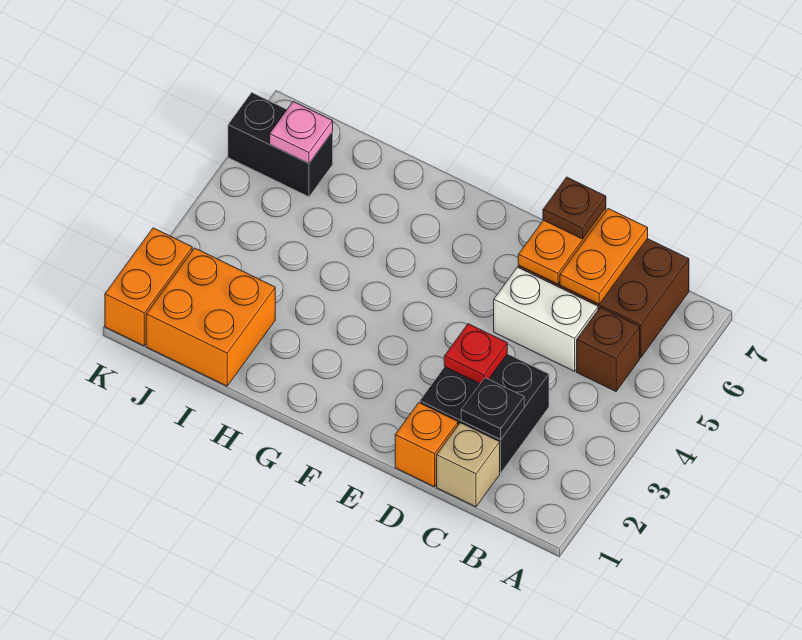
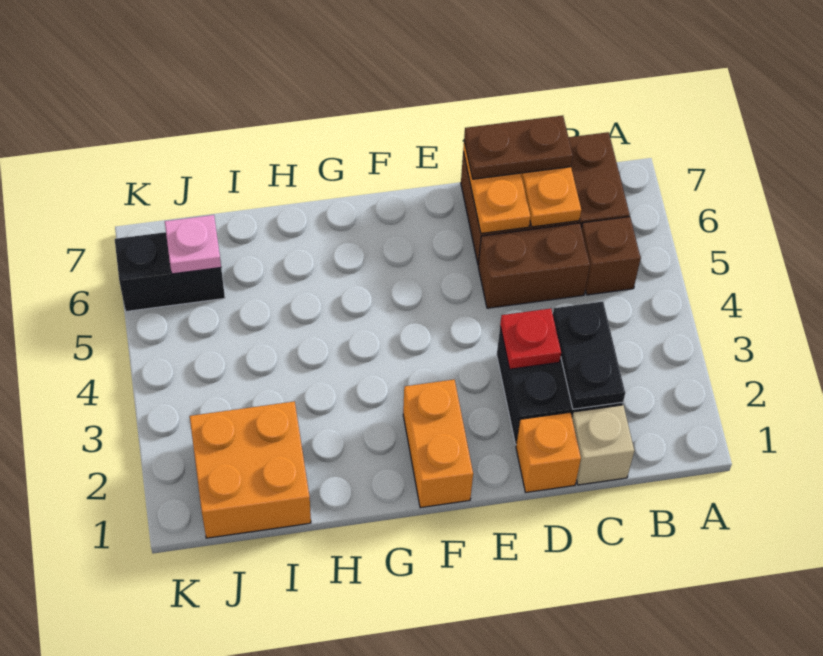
black 1x1 plate [461,378,524,440] -> black 1x2 plate [553,302,625,409]
white 1x2 brick [494,267,598,371] -> brown 1x2 brick [478,223,590,308]
brown 1x1 plate [543,177,606,239] -> brown 1x2 plate [464,116,573,179]
orange 1x2 brick [105,228,192,346] -> orange 1x2 brick moved to [403,380,473,508]

